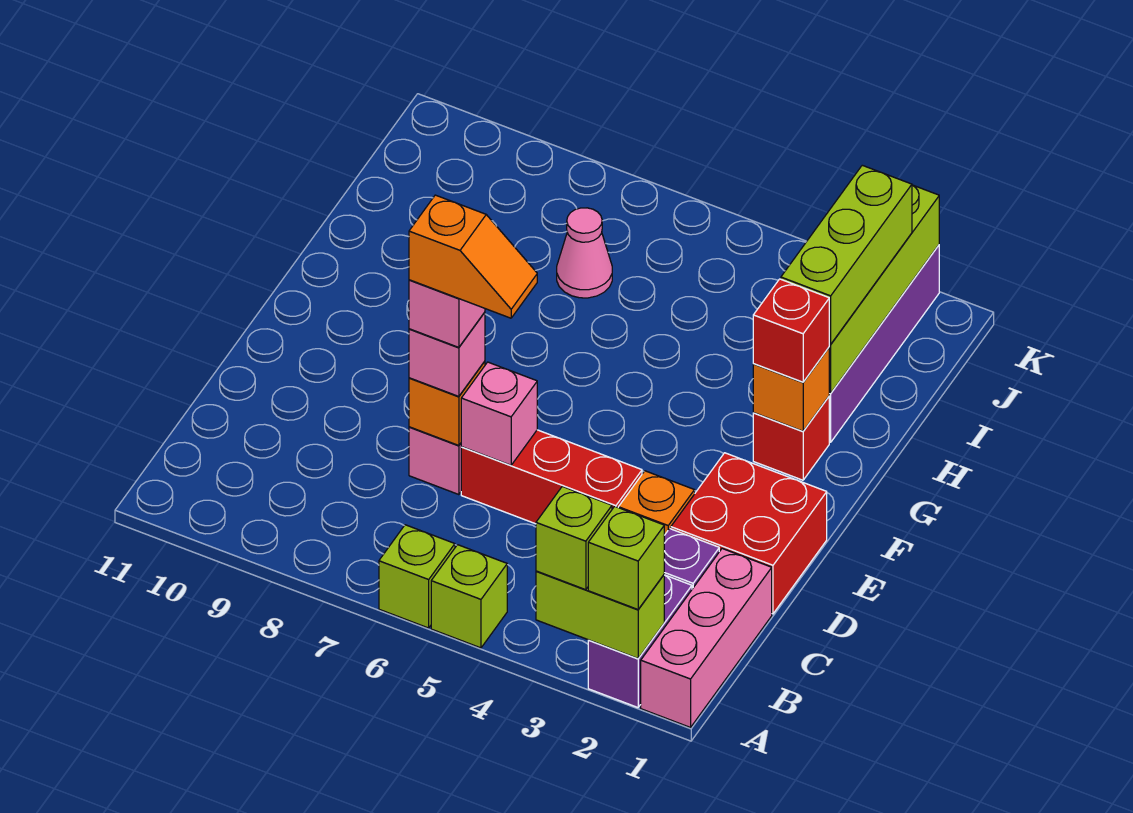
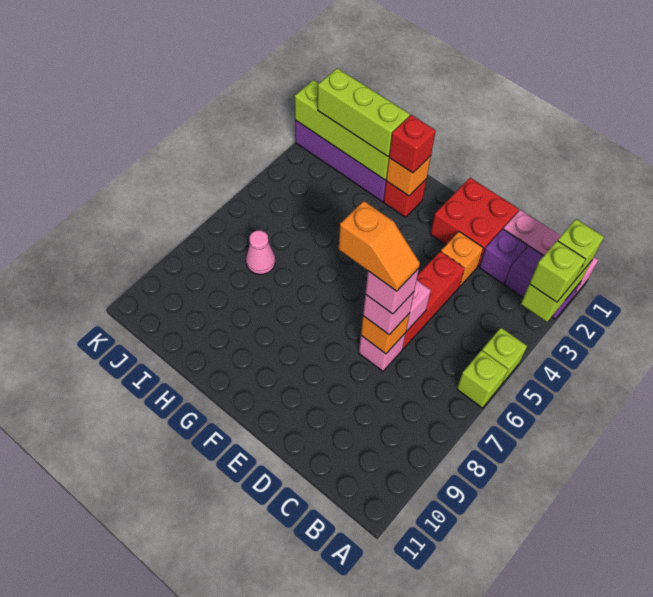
orange 1x2 slope [409,195,537,318] -> orange 1x2 slope turned to [339,201,420,291]

